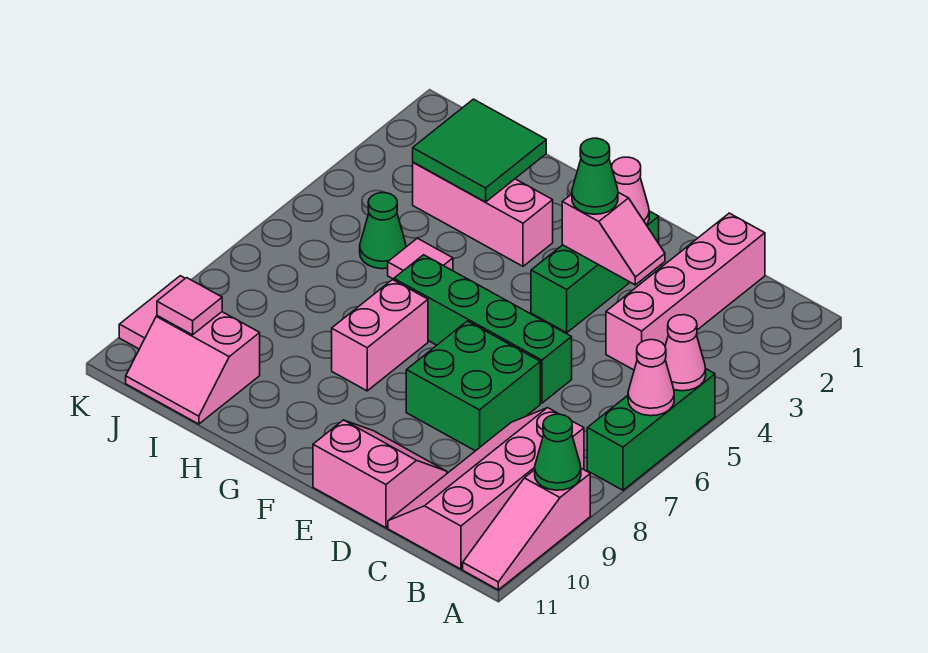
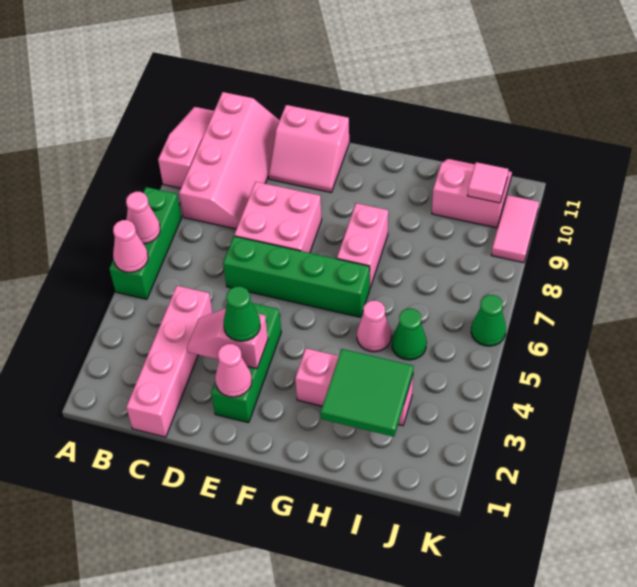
green 1x1 cone [535,414,581,490] -> green 1x1 cone moved to [471,295,506,346]
green 2x2 brick [406,321,540,451] -> pink 2x2 brick [234,182,322,253]
pink 1x1 tile [388,238,453,279] -> pink 1x1 cone [357,301,391,352]

